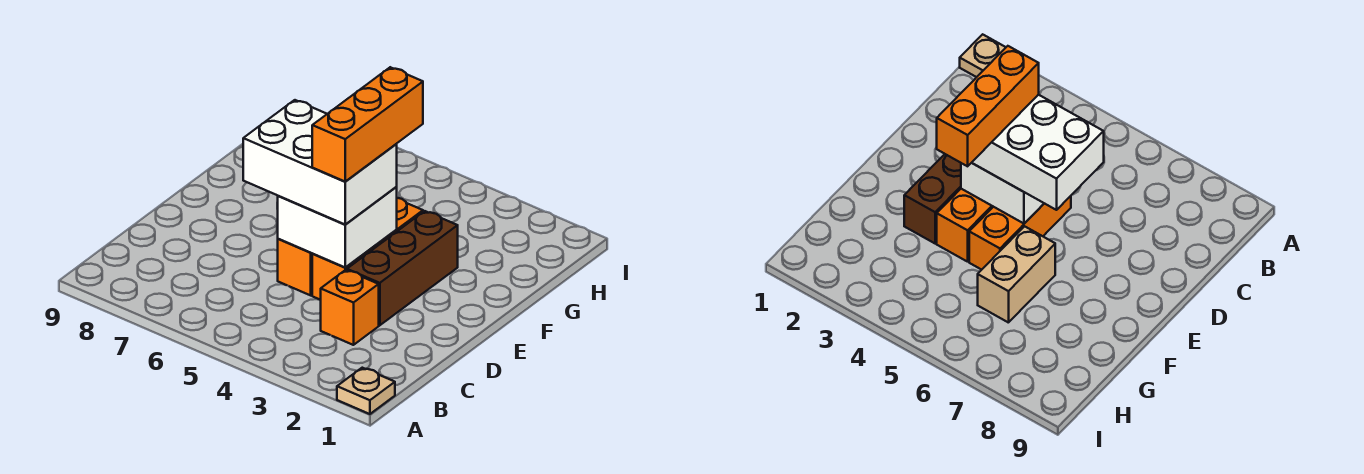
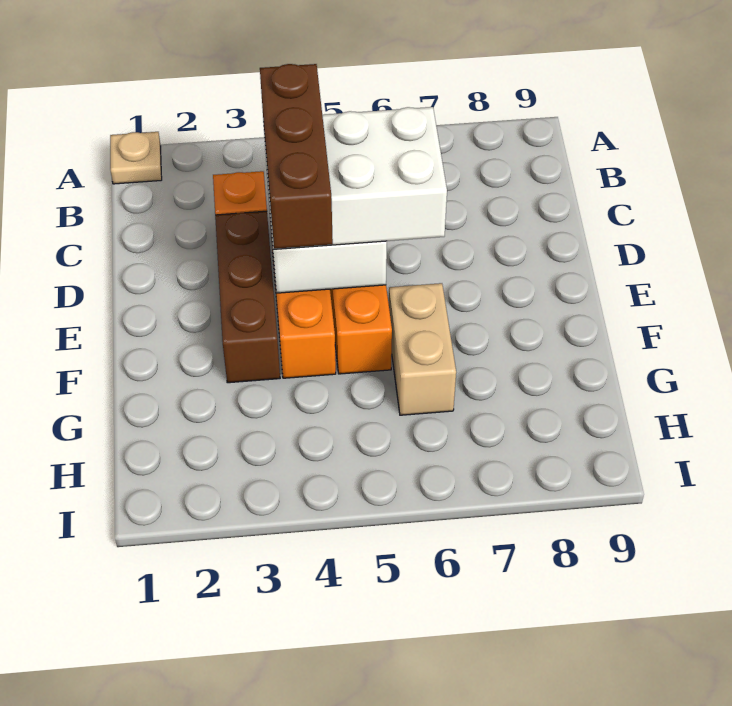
orange 1x3 brick [312,67,423,182] -> brown 1x3 brick [260,64,333,249]

